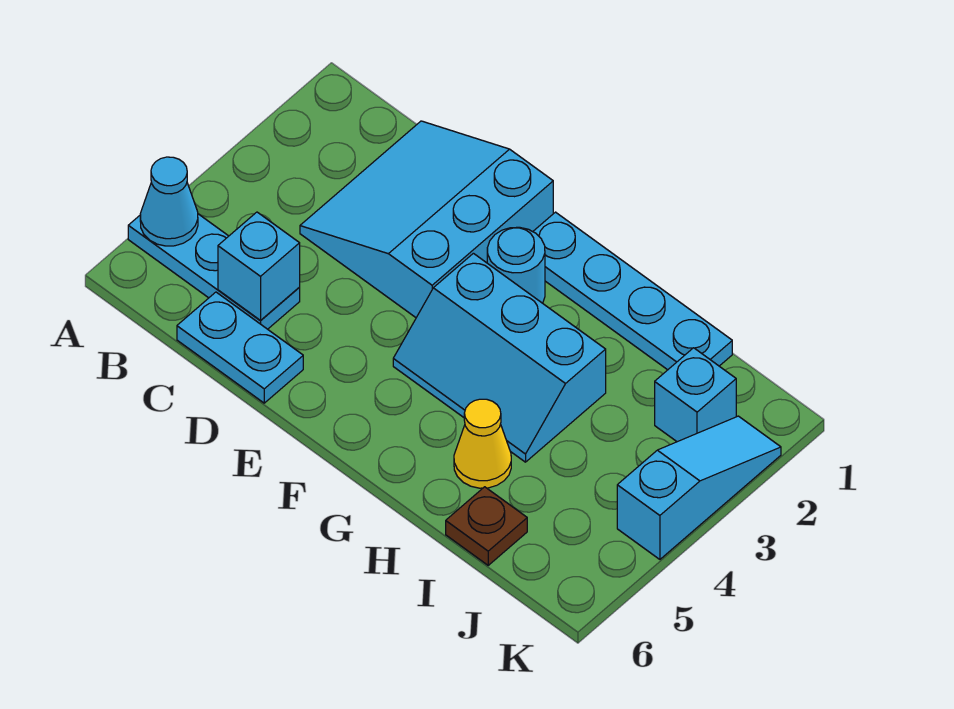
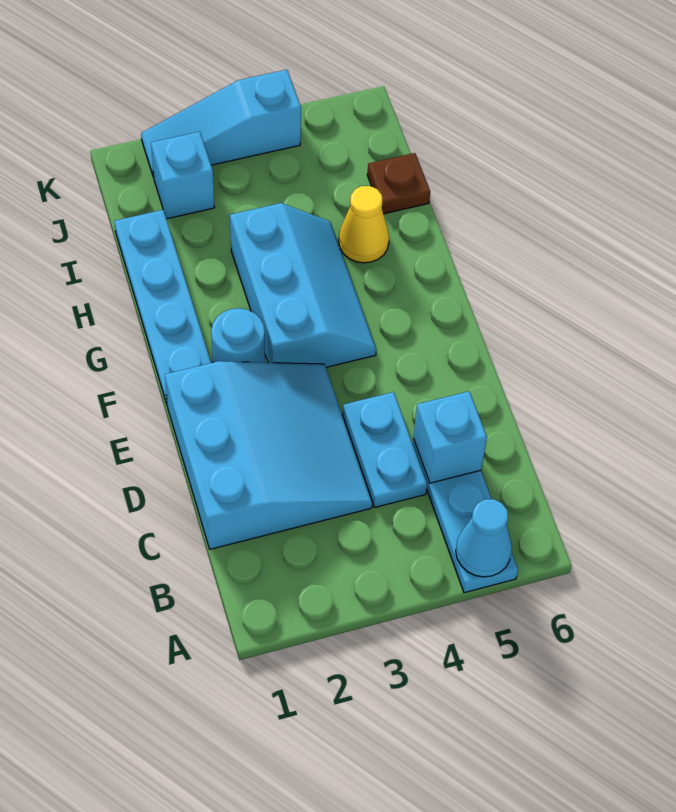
cyan 3x3 slope [300,121,553,317] -> cyan 3x3 slope turned to [165,361,372,549]
cyan 1x2 plate [177,292,303,403] -> cyan 1x2 plate moved to [343,392,427,507]

